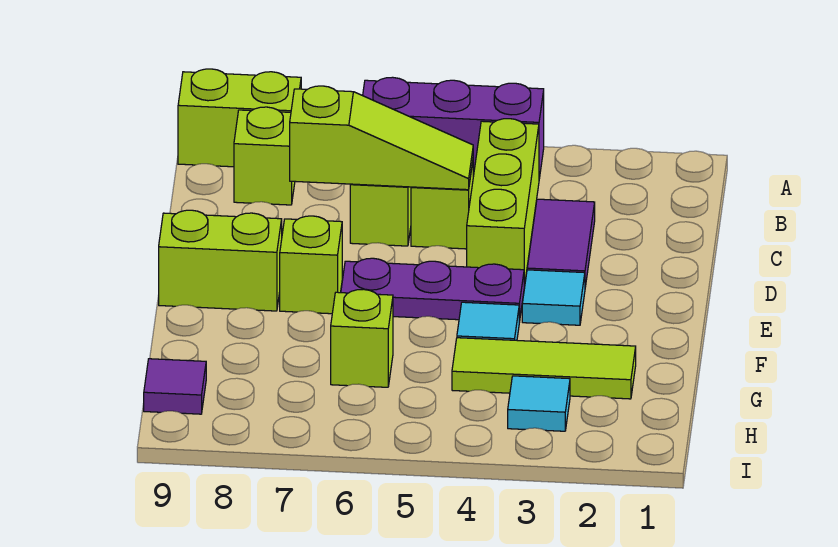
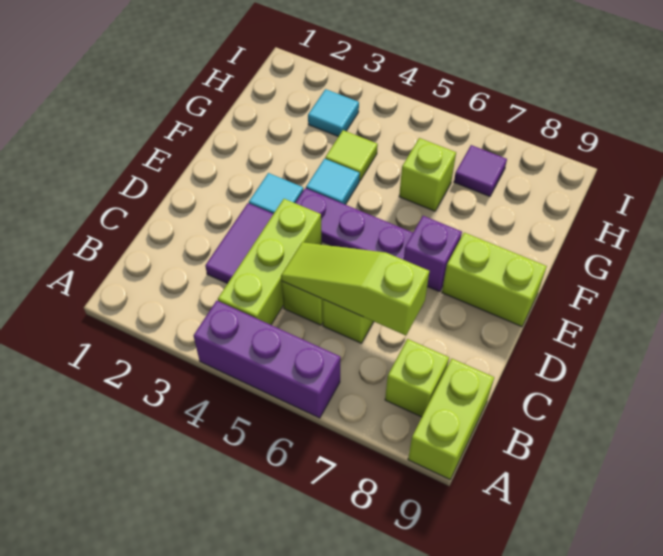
lime 1x2 brick [178,69,301,167] -> lime 1x2 brick turned to [408,359,494,479]
lime 1x1 brick [280,216,342,314] -> purple 1x1 brick [404,216,462,292]
lime 1x3 tile [452,338,636,399] -> lime 1x1 tile [325,130,378,181]
purple 1x1 tile [144,359,206,414] -> purple 1x1 tile moved to [454,145,507,196]

